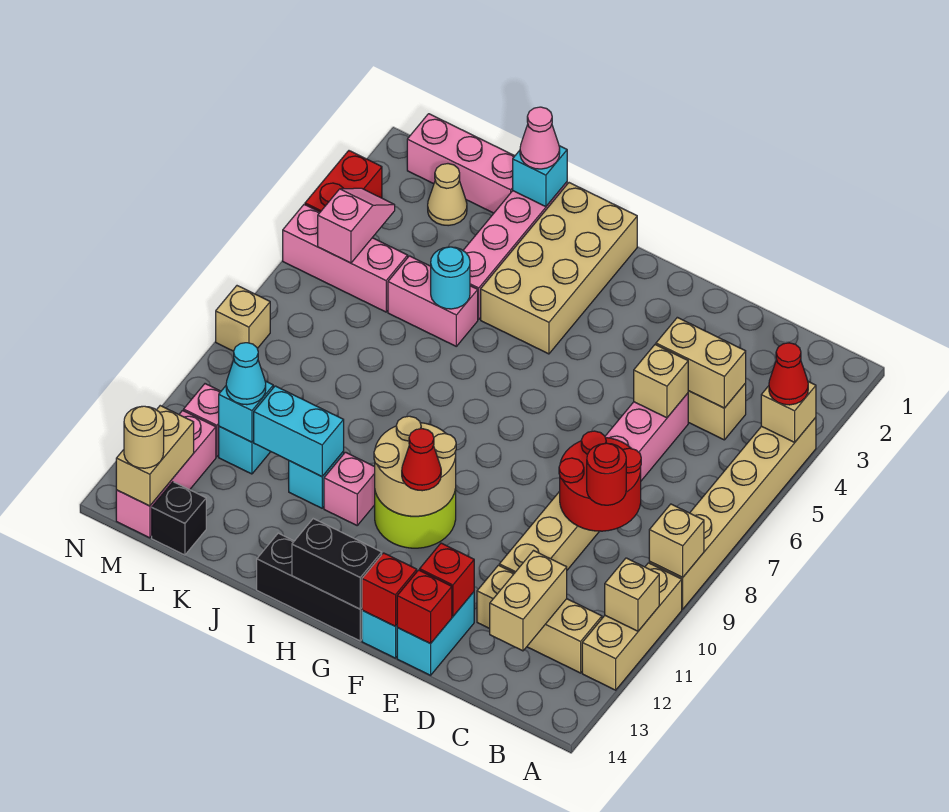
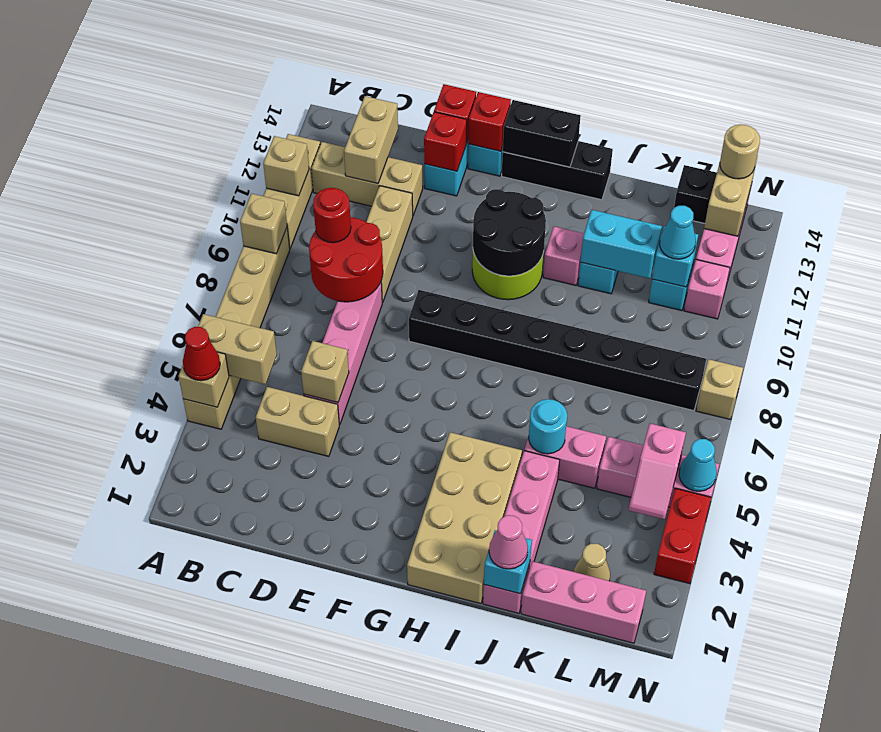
tan 1x2 brick [656,317,746,408] -> tan 1x2 brick moved to [198,314,277,384]
none -> black 1x8 brick [409,290,706,411]
tan 2x2 round brick [374,416,456,516] -> black 2x2 round brick [473,189,546,276]
red 1x1 cone [402,429,441,491] -> none
none -> cyan 1x1 cone [679,439,717,491]

